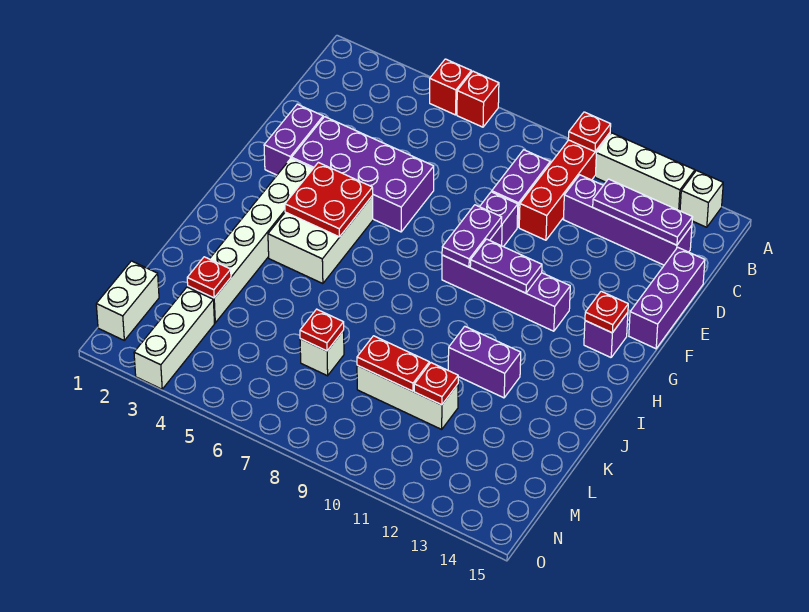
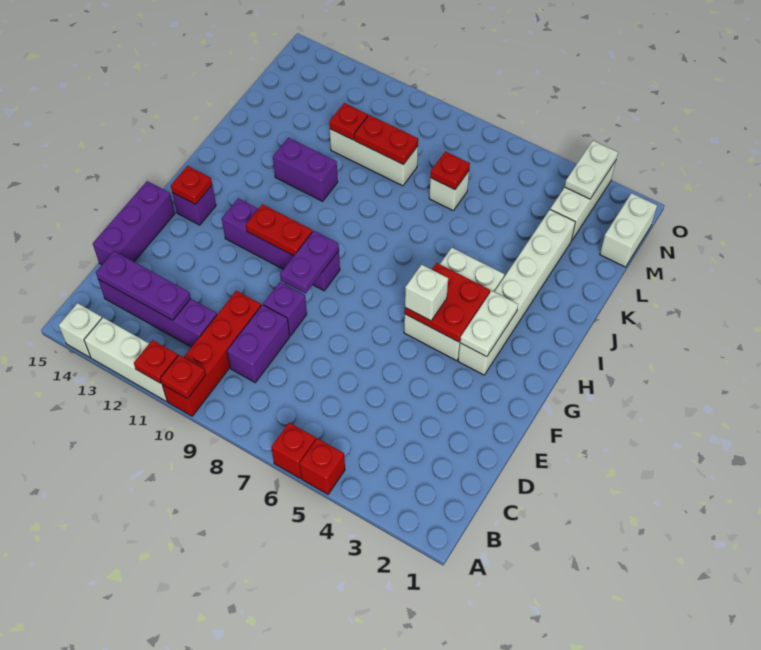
purple 1x2 brick [264,104,323,175] -> none
purple 2x4 brick [292,117,434,232] -> none
none -> white 1x2 plate [460,291,518,357]
none -> white 1x1 brick [405,265,448,321]
purple 1x2 plate [470,239,542,293] -> red 1x2 plate [246,204,313,256]
red 1x1 plate [187,257,231,298] -> red 1x1 plate moved to [134,340,178,383]
none -> white 1x2 plate [565,141,618,199]

